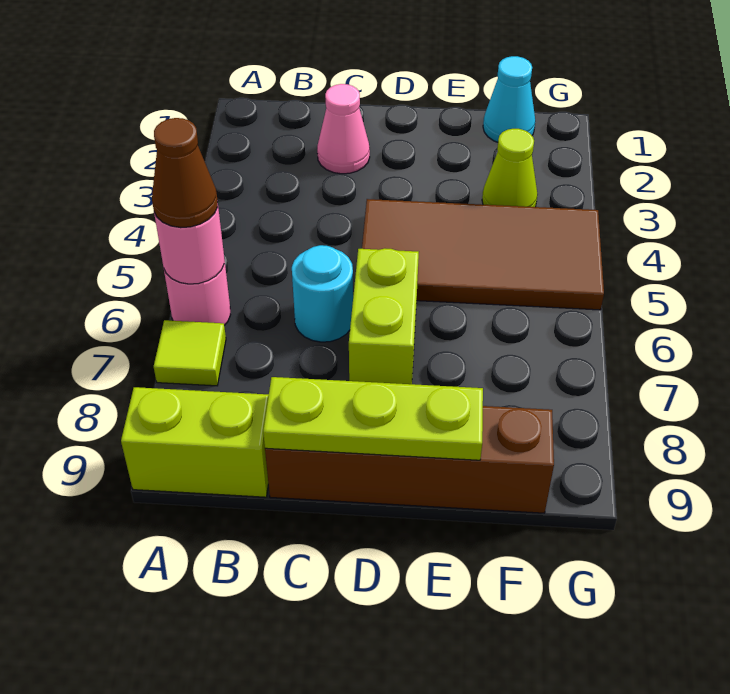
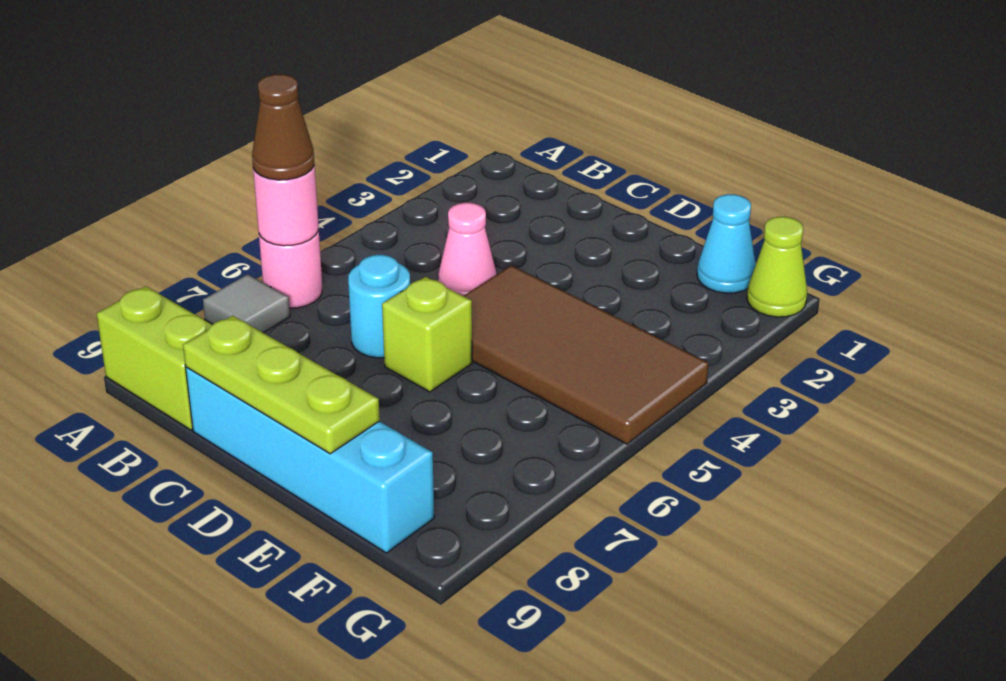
lime 1x1 tile [154,320,226,386] -> grey 1x1 tile [203,274,290,333]
pink 1x1 cone [317,84,370,174] -> pink 1x1 cone moved to [438,203,497,296]
brown 1x4 brick [265,406,554,513] -> cyan 1x4 brick [186,367,434,553]
lime 1x2 brick [349,248,419,384] -> lime 1x1 brick [382,277,472,392]
lime 1x1 cone [482,129,537,207] -> lime 1x1 cone moved to [747,217,807,317]

